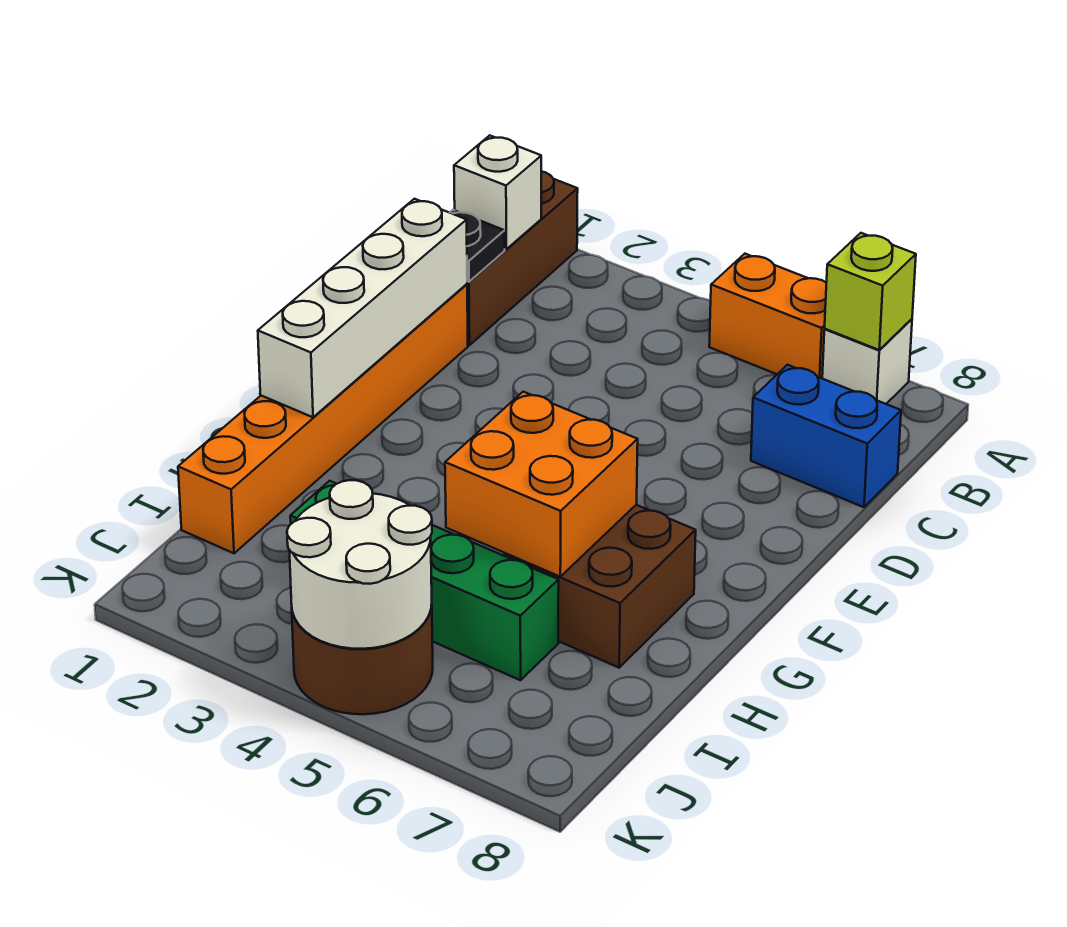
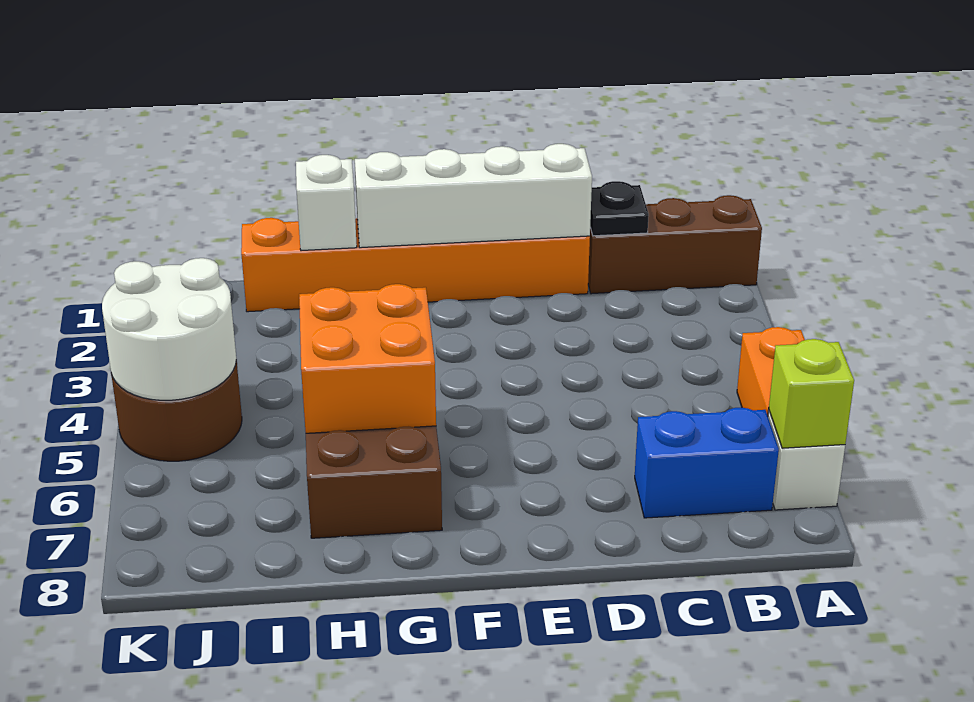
white 1x1 brick [454,135,541,249] -> white 1x1 brick moved to [296,155,357,251]
blue 1x2 brick [751,365,901,507] -> blue 1x2 brick turned to [635,407,779,518]
green 1x4 brick [290,481,559,680] -> none

